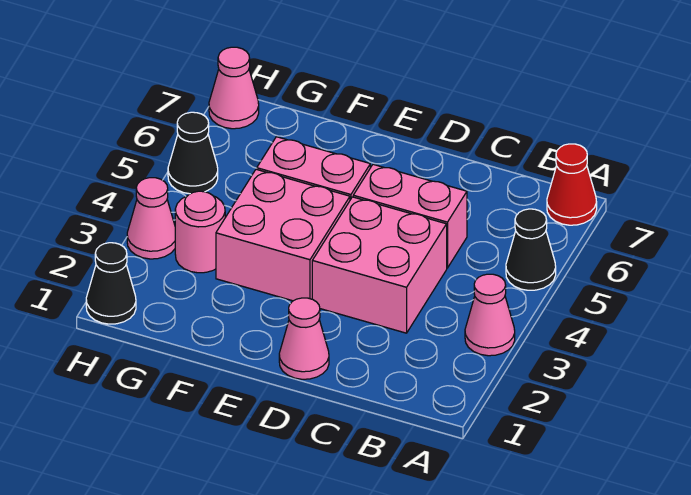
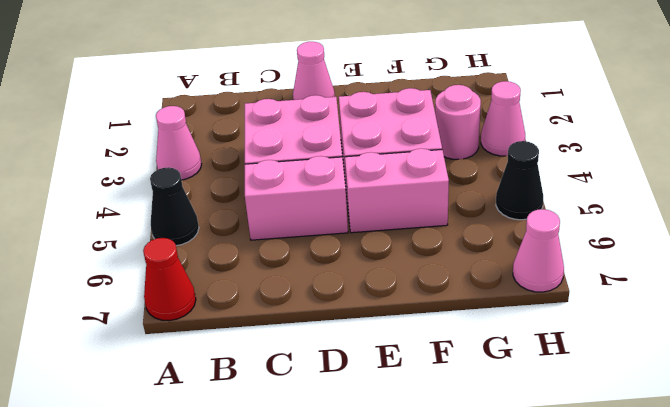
black 1x1 cone [86,243,136,324] -> none

